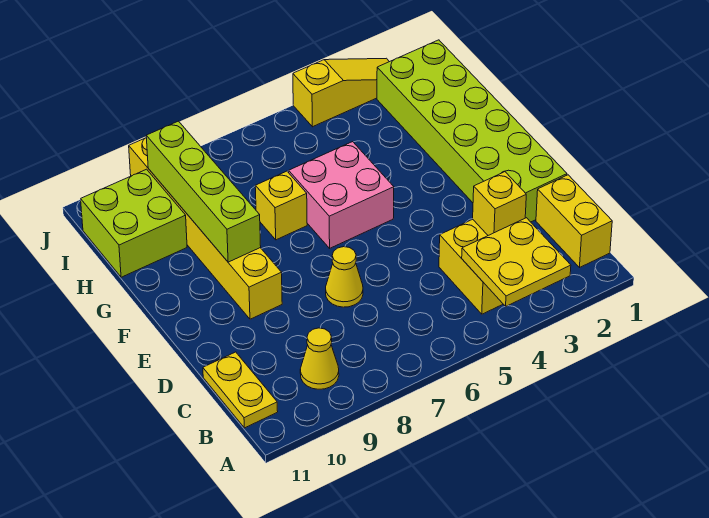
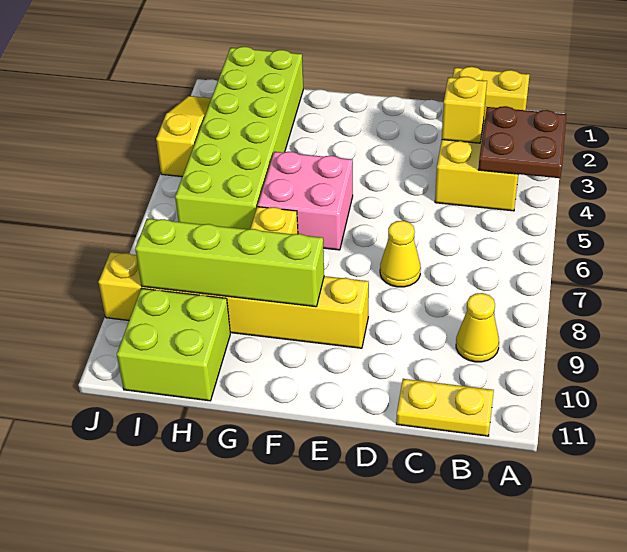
yellow 2x2 plate [462,218,571,307] -> brown 2x2 plate [478,106,566,178]
lime 2x6 brick [377,40,567,222] -> lime 2x6 brick turned to [175,47,303,229]

